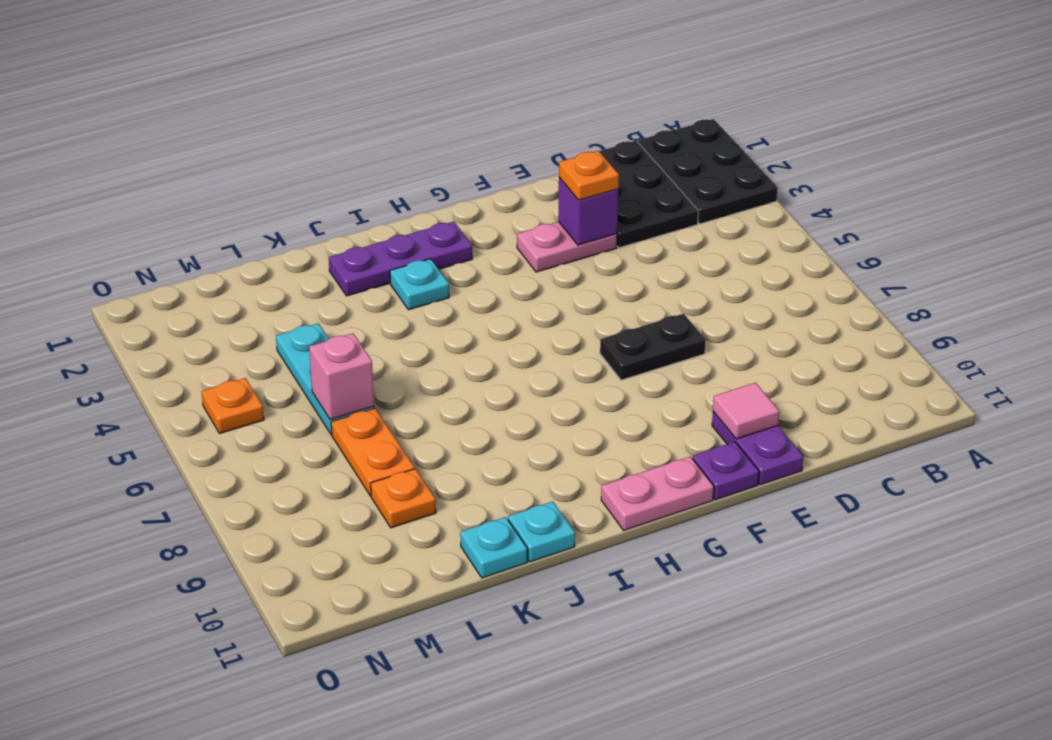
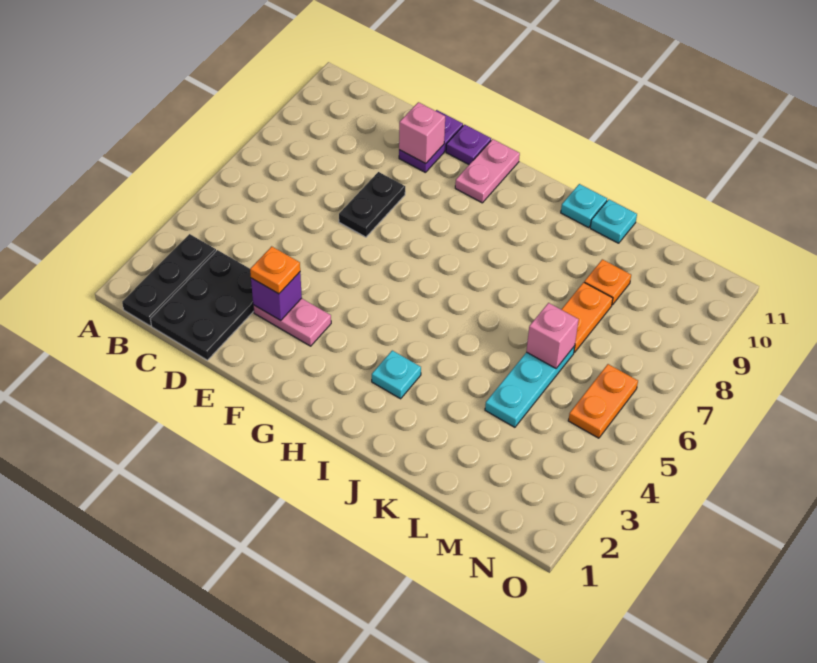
black 2x3 plate [638,119,778,224] -> black 1x3 plate [122,234,216,326]
black 1x2 plate [600,314,706,380] -> black 1x2 plate turned to [339,172,405,237]
pink 1x1 tile [713,383,779,439] -> pink 1x1 brick [399,102,445,164]
pink 1x2 plate [601,457,714,530] -> pink 1x2 plate turned to [455,139,520,203]
purple 1x3 plate [329,222,472,296] -> none
orange 1x1 plate [202,378,264,433] -> orange 1x2 plate [568,364,638,438]

